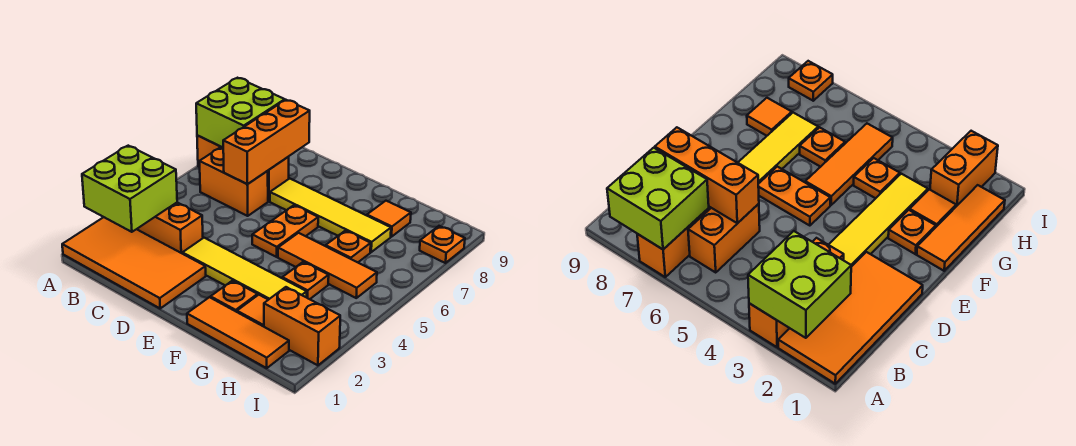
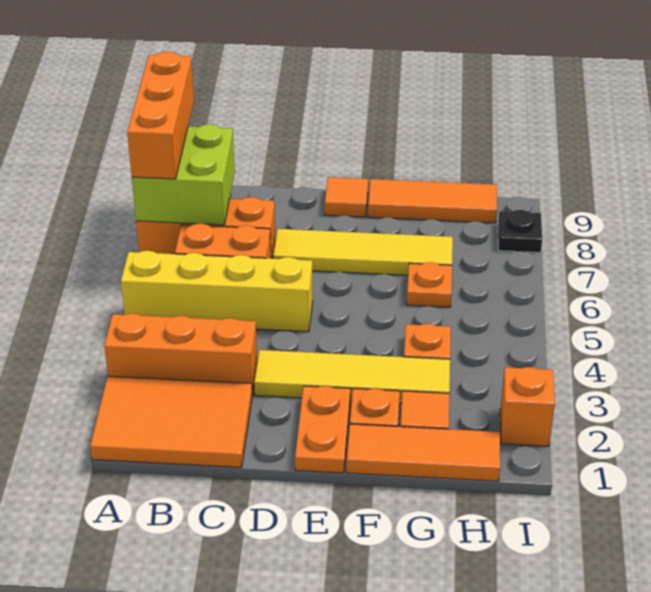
orange 2x4 tile [62,217,206,308] -> orange 2x3 tile [90,376,252,467]
lime 2x2 brick [82,146,177,232] -> none
none -> yellow 1x4 brick [121,251,313,332]
orange 1x3 brick [223,100,310,184] -> orange 1x3 brick moved to [127,52,194,179]
orange 1x2 plate [252,205,318,257] -> orange 1x2 plate moved to [295,386,350,473]
orange 1x3 tile [278,233,377,298] -> orange 1x3 tile moved to [368,179,497,223]
orange 1x1 tile [367,201,411,237] -> orange 1x1 tile moved to [325,177,368,217]
orange 1x2 brick [264,287,340,365] -> orange 1x1 brick [500,367,555,446]
orange 1x1 plate [420,226,465,263] -> black 1x1 plate [498,210,542,253]

